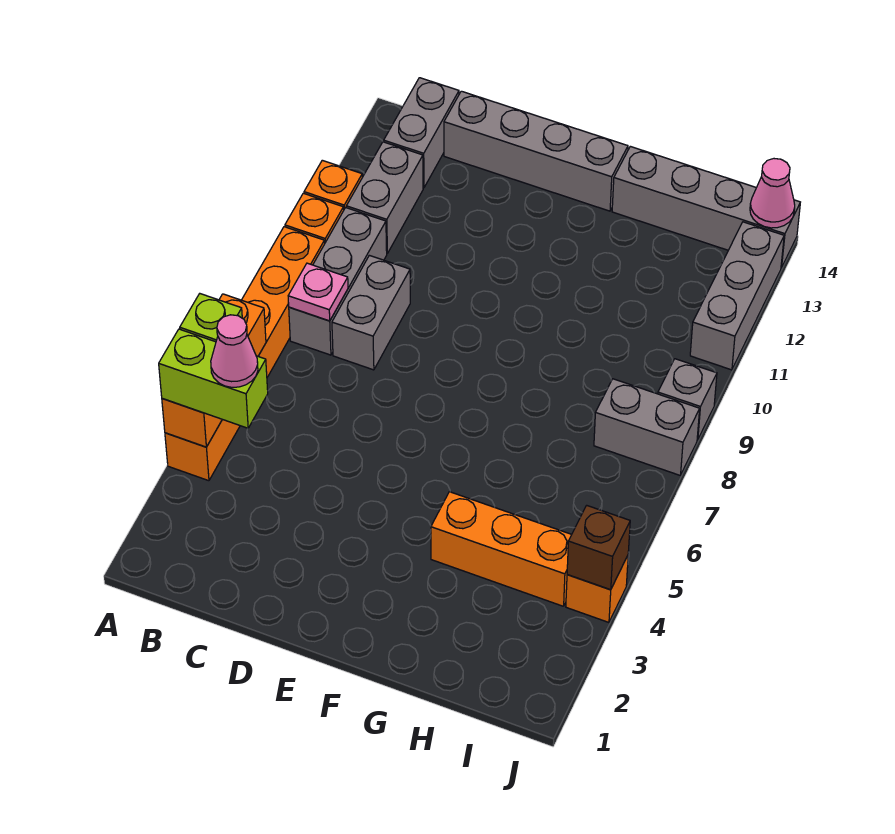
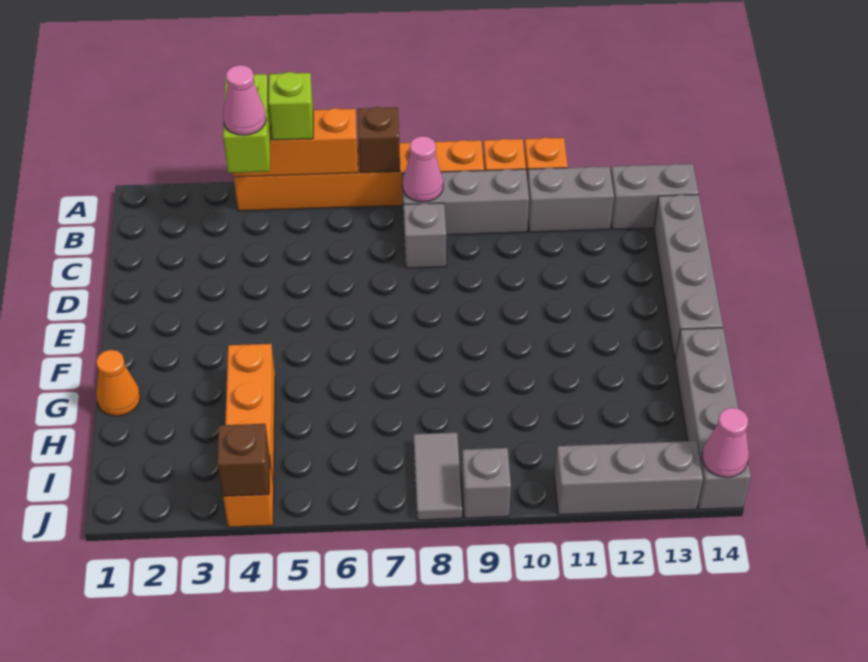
none -> brown 1x1 brick [358,107,400,173]
pink 1x1 plate [288,263,348,321] -> pink 1x1 cone [403,136,443,202]
grey 1x2 brick [332,255,410,370] -> grey 1x1 brick [404,203,446,268]
none -> orange 1x1 cone [96,350,140,416]
grey 1x2 brick [594,379,700,475] -> grey 1x2 tile [414,433,462,520]

